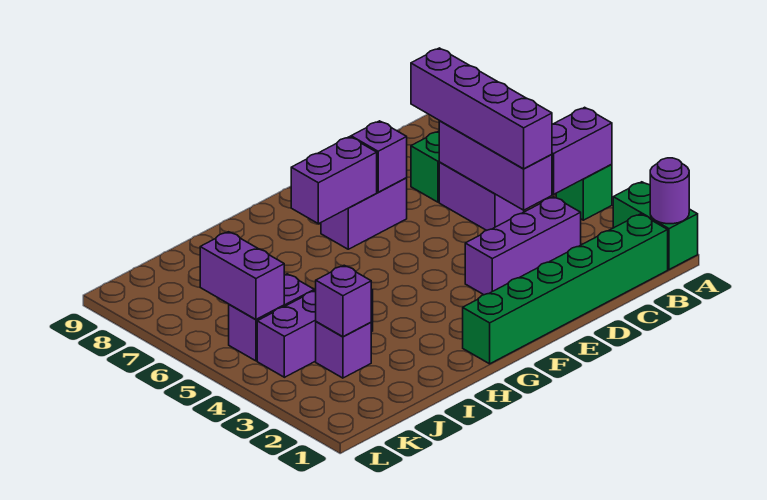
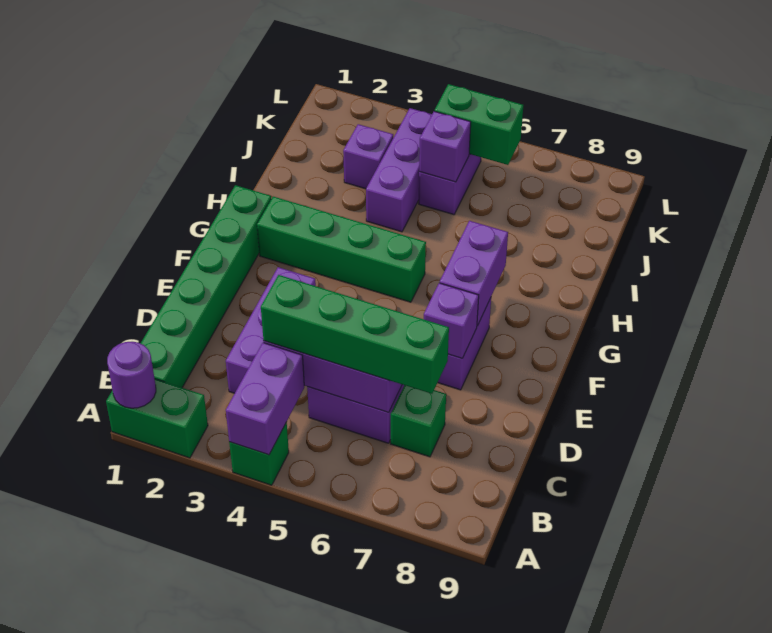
purple 1x4 brick [411,48,552,169] -> green 1x4 brick [261,275,449,394]
none -> green 1x4 brick [257,197,426,302]
purple 1x1 brick [316,265,371,337] -> purple 1x1 brick moved to [419,111,471,182]
purple 1x2 brick [200,232,284,320] -> green 1x2 brick [435,84,523,165]

